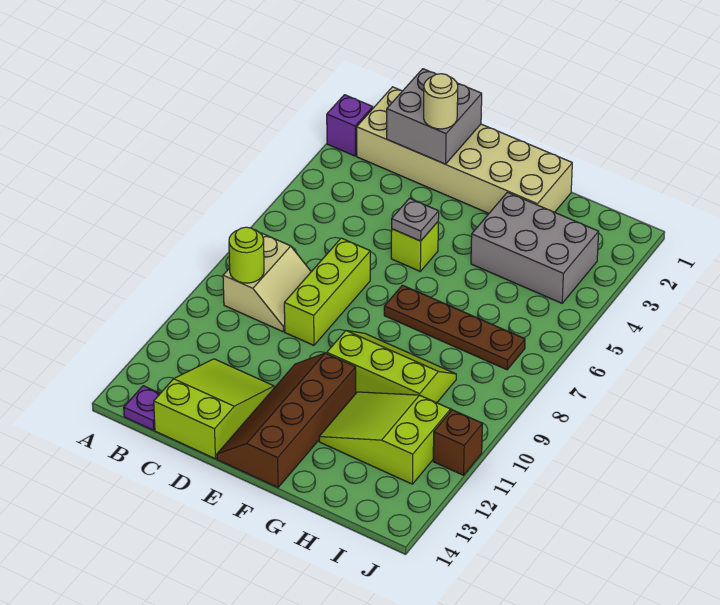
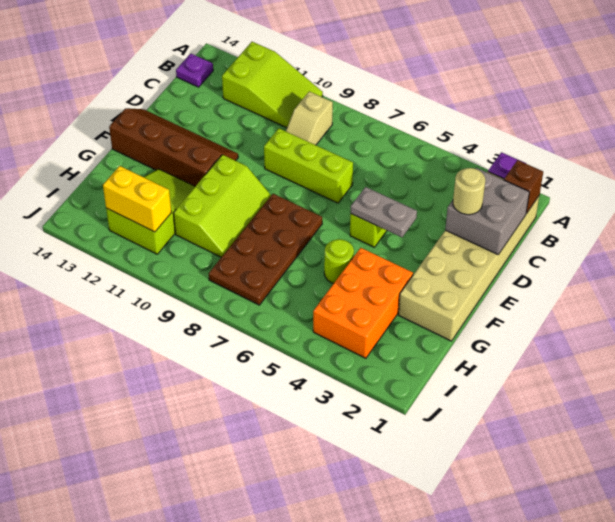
tan 2x2 slope [223,233,311,332] -> tan 1x2 slope [286,92,333,145]
lime 1x1 round brick [229,227,264,283] -> lime 1x1 round brick moved to [324,239,354,283]
lime 2x3 slope [154,359,274,459] -> lime 2x3 slope moved to [222,42,323,128]
grey 1x1 plate [392,198,439,241] -> grey 1x2 plate [351,187,417,237]
brown 1x4 plate [384,285,525,370] -> brown 2x4 plate [209,194,322,305]
grey 2x3 brick [471,192,599,303] -> orange 2x3 brick [313,248,413,358]
none -> yellow 1x2 brick [103,166,171,232]
brown 1x1 brick [433,410,482,475] -> brown 1x1 brick moved to [504,160,543,214]

